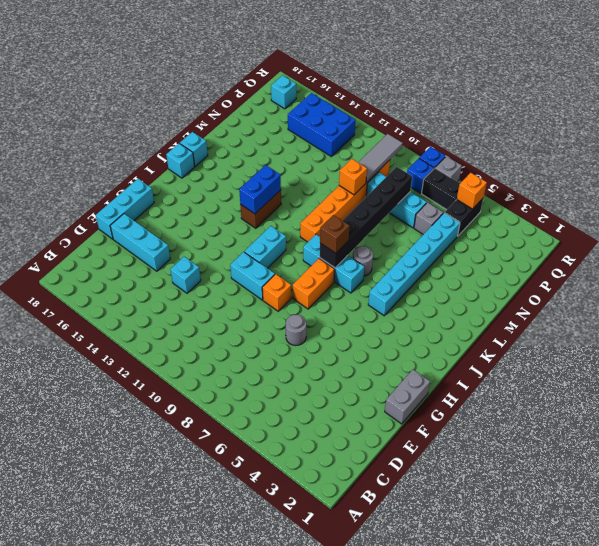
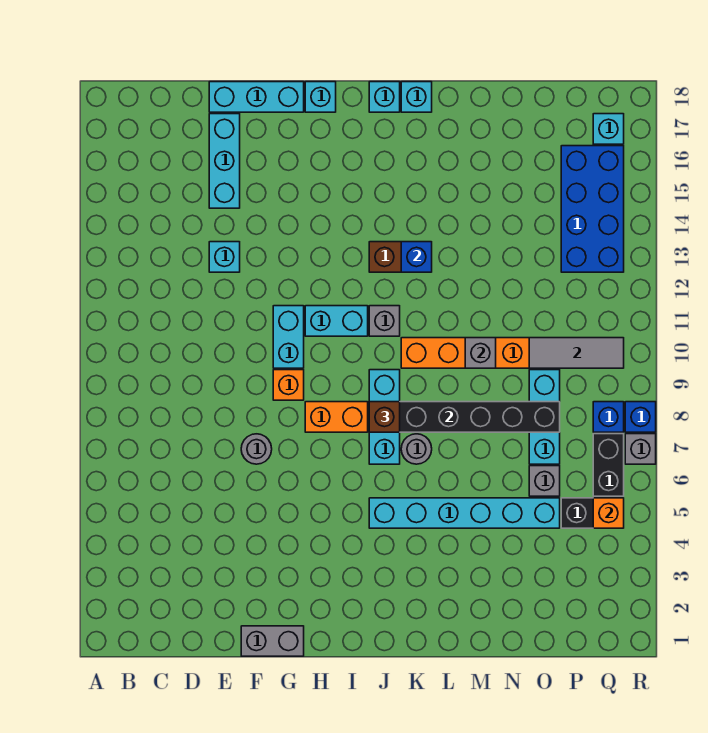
none -> cyan 1x1 brick [305,82,336,112]
none -> grey 1x1 brick [369,306,400,336]
blue 1x2 brick [239,165,281,214] -> blue 1x1 brick [401,242,432,272]
none -> grey 1x1 brick [465,338,496,368]
orange 1x1 brick [339,159,367,195] -> none
blue 2x3 brick [288,93,356,156] -> blue 2x4 brick [561,146,624,272]

